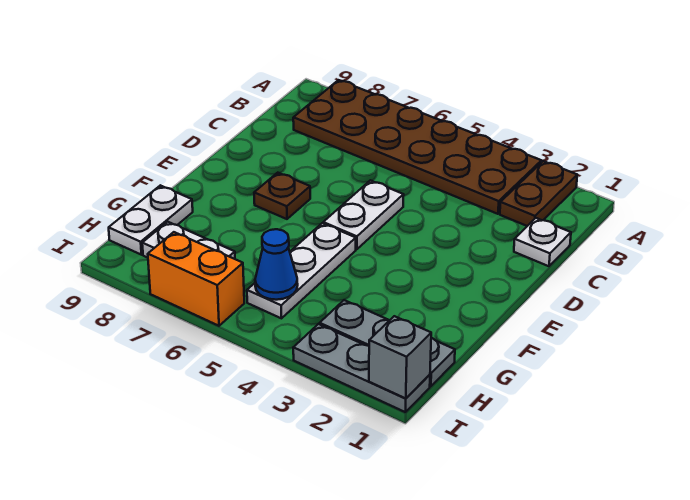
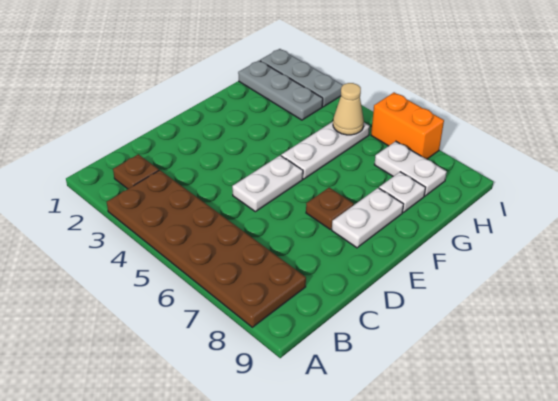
brown 1x2 plate [500,161,577,226] -> brown 1x1 plate [113,154,159,189]
white 1x1 plate [514,218,571,266] -> white 1x1 plate moved to [379,172,426,212]
white 1x2 plate [109,185,193,255] -> white 1x2 plate moved to [332,188,403,248]
blue 1x1 cone [255,229,298,300] -> tan 1x1 cone [333,83,364,135]
grey 1x1 brick [369,316,431,398] -> none

